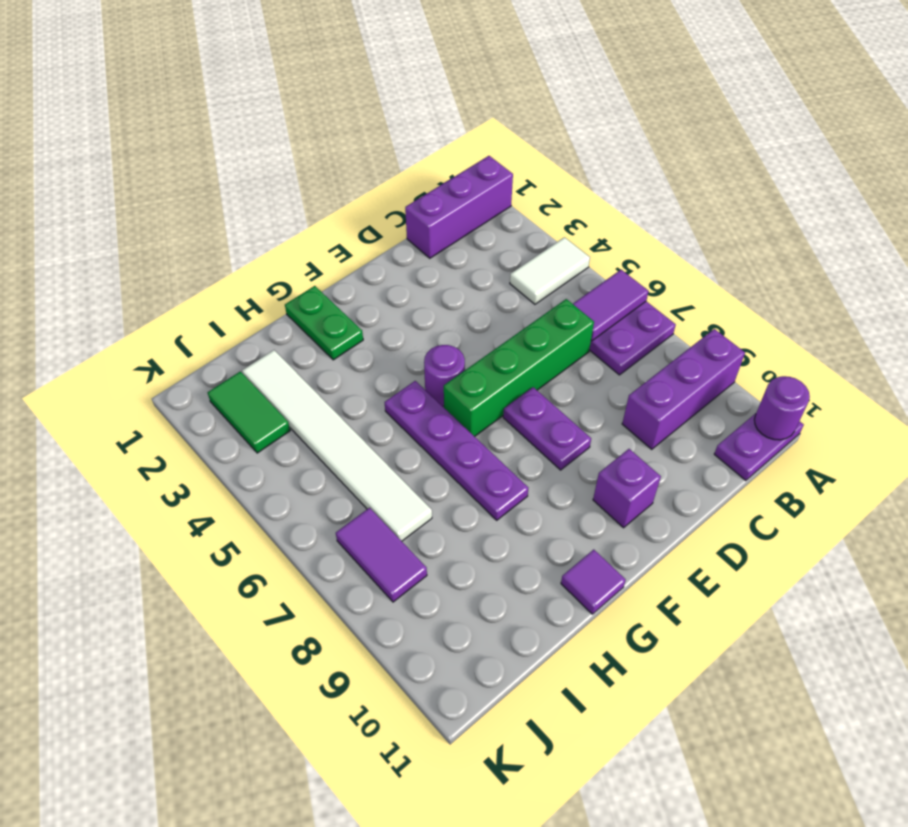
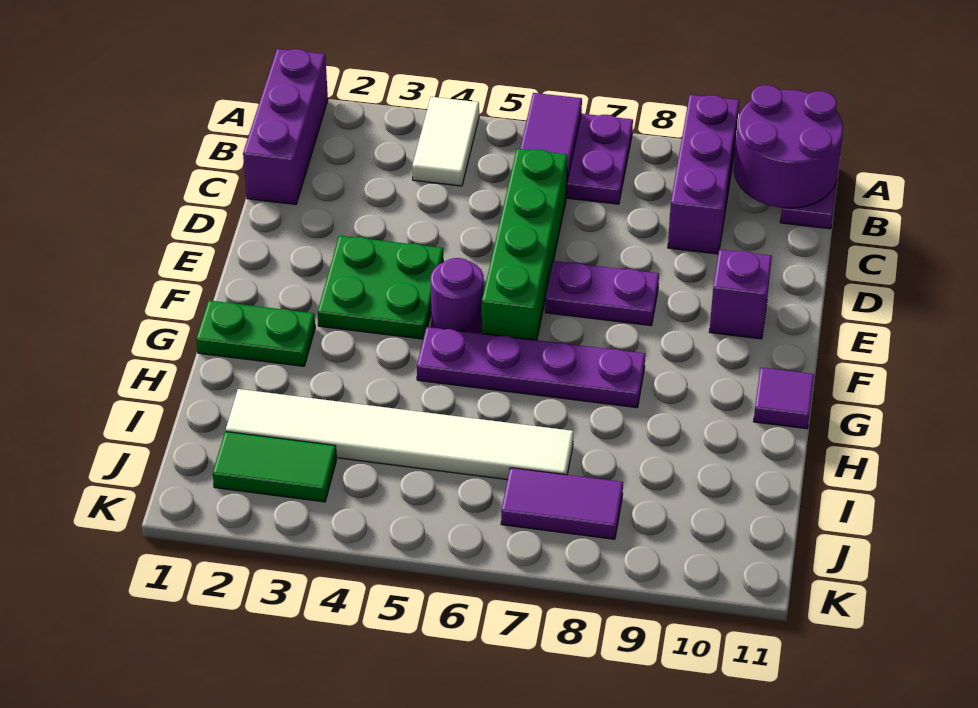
purple 1x1 round brick [754,376,810,440] -> purple 2x2 round brick [734,85,843,208]
none -> green 2x2 plate [318,236,443,339]

